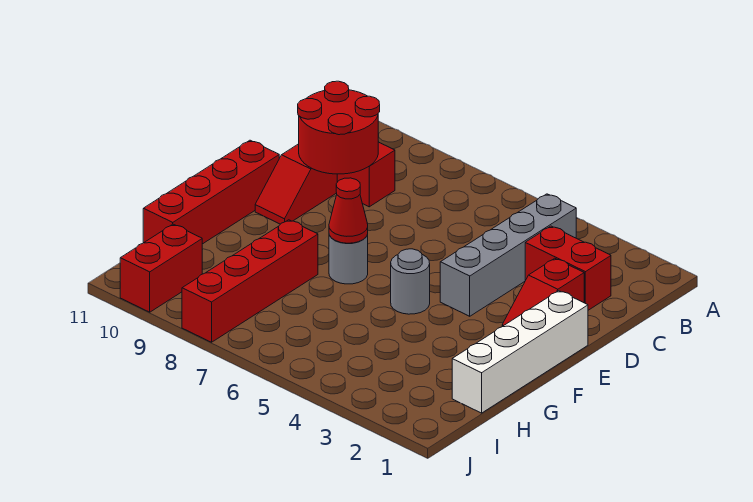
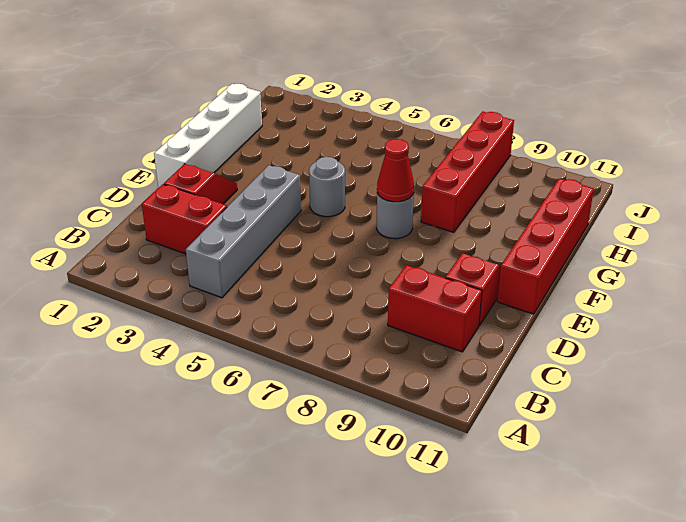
red 2x2 round brick [298,81,380,174] -> none
red 1x2 brick [120,224,202,312] -> none

